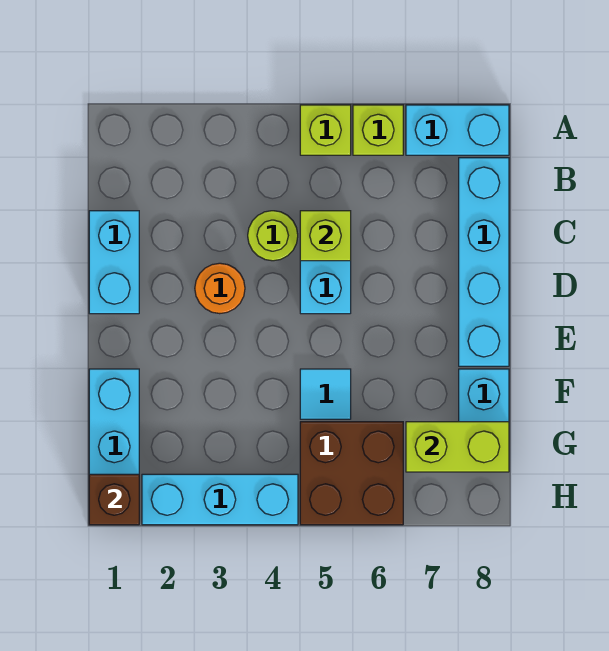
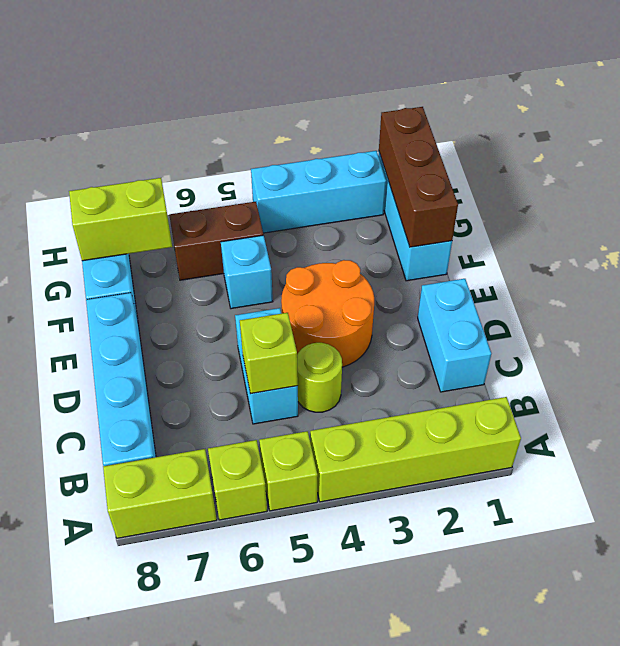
none -> lime 1x4 brick [310,397,521,502]
cyan 1x2 brick [406,105,509,155] -> lime 1x2 brick [103,449,217,538]
orange 1x1 round brick [195,263,245,314] -> orange 2x2 round brick [281,260,374,367]
cyan 1x1 tile [300,369,351,419] -> cyan 1x1 brick [221,235,273,309]
brown 2x2 brick [300,422,403,525] -> brown 1x2 brick [169,202,263,280]
brown 1x1 brick [89,474,139,525] -> brown 1x3 brick [379,107,458,247]

